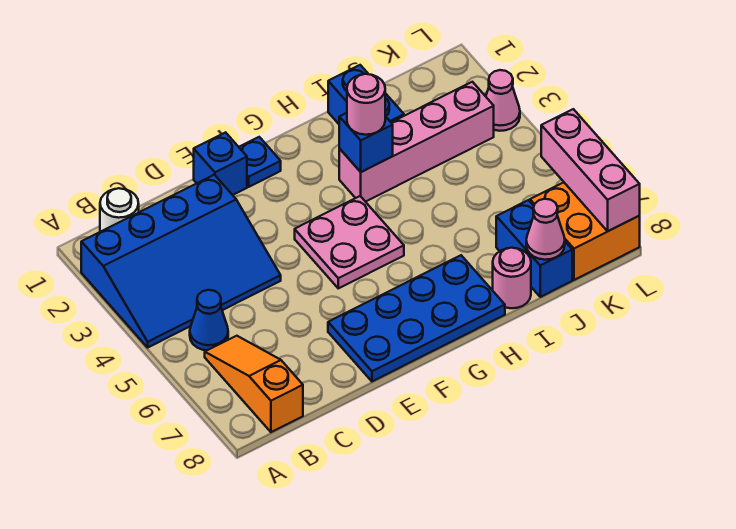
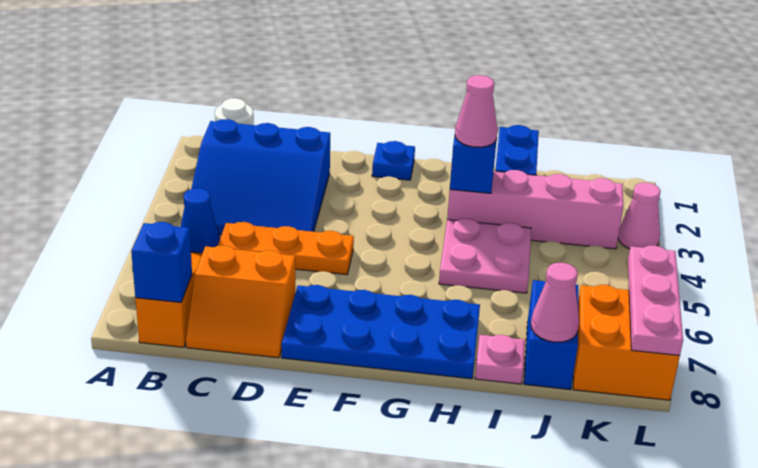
blue 3x4 slope [81,175,281,347] -> blue 3x3 slope [191,119,330,235]
none -> orange 1x3 plate [218,222,354,275]
none -> orange 2x2 slope [186,246,295,358]
blue 1x1 brick [194,132,247,195] -> blue 1x1 brick moved to [131,222,192,302]
pink 2x2 plate [295,196,404,288] -> pink 2x2 plate moved to [439,218,531,293]
pink 1x1 round brick [347,74,385,135] -> pink 1x1 cone [455,75,498,147]
pink 1x1 round brick [493,248,531,308] -> pink 1x1 plate [475,335,525,384]
pink 1x3 brick [541,109,640,231] -> pink 1x3 plate [628,246,683,355]

